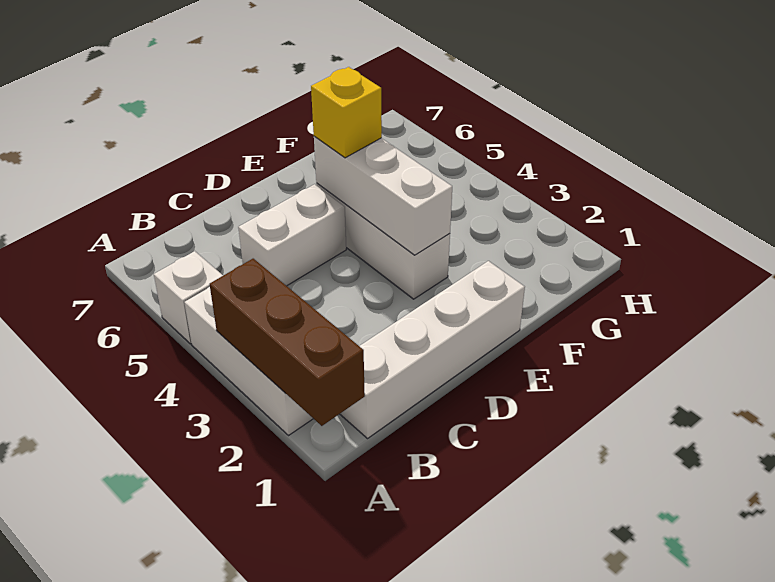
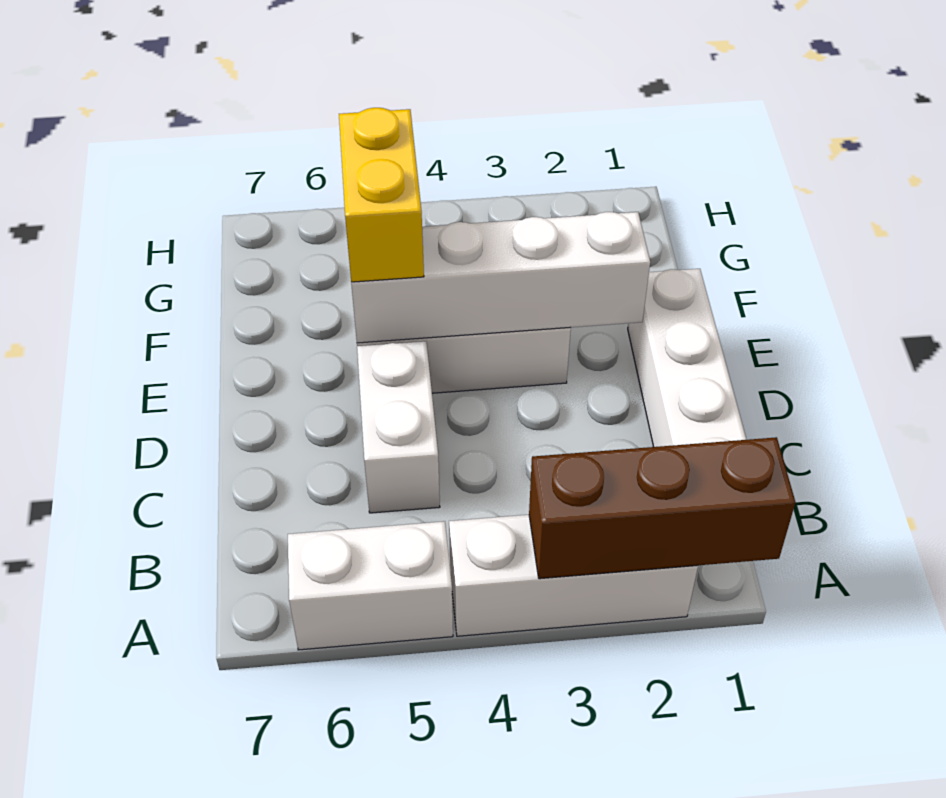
white 1x1 brick [154,251,223,344] -> white 1x2 brick [288,521,453,650]
white 1x3 brick [314,136,452,255] -> white 1x4 brick [351,212,650,343]
yellow 1x1 brick [311,67,382,158] -> yellow 1x2 brick [339,108,424,282]

